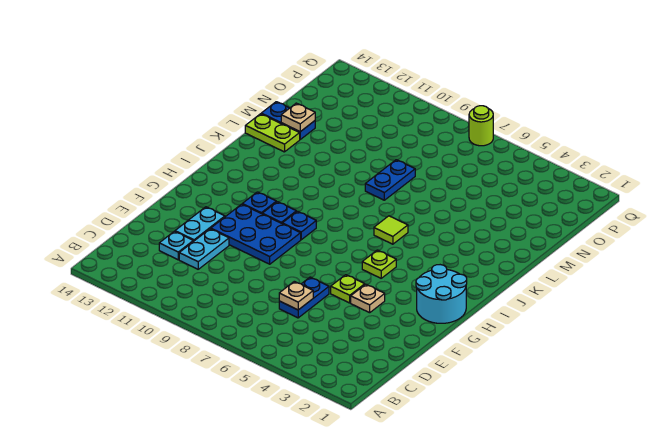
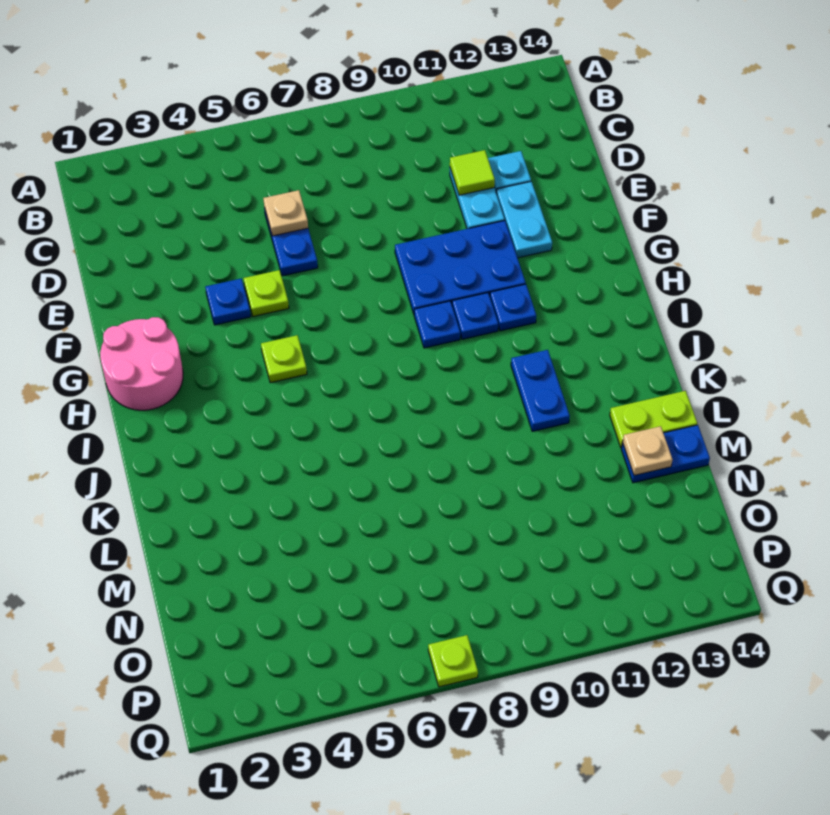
tan 1x1 plate [351,284,385,313] -> blue 1x1 plate [206,279,251,325]
cyan 2x2 round brick [416,265,467,323] -> pink 2x2 round brick [100,317,183,410]
lime 1x1 tile [374,216,408,244] -> lime 1x1 tile moved to [450,150,495,195]
blue 1x2 plate [365,160,415,200] -> blue 1x2 plate moved to [511,350,570,431]
lime 1x1 round brick [469,106,493,146] -> lime 1x1 plate [428,635,478,687]

